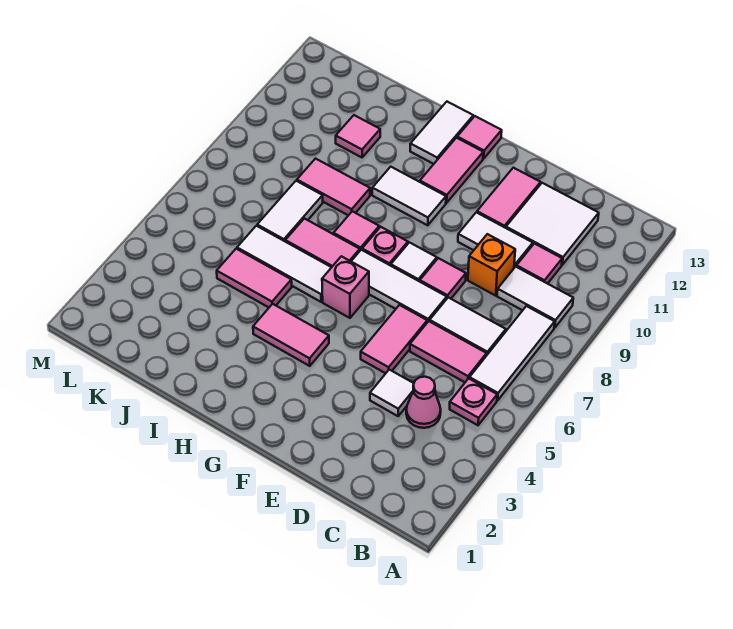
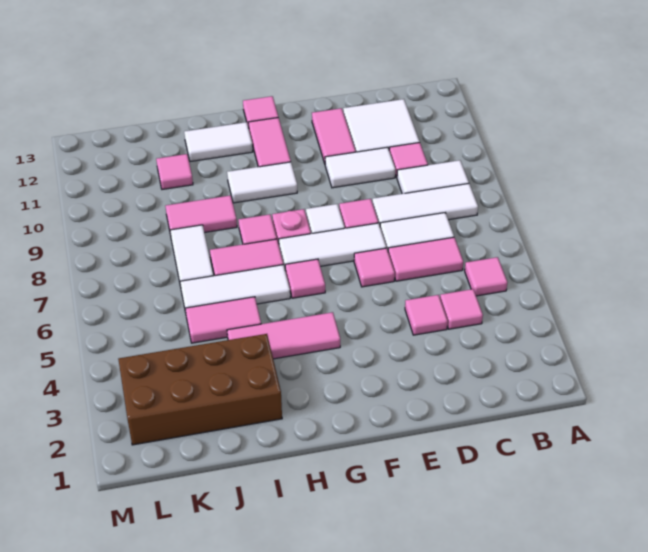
pink 1x1 plate [450,378,497,425] -> pink 1x1 tile [465,257,507,296]
white 1x3 tile [469,306,555,401] -> white 1x3 tile turned to [372,184,478,225]
pink 1x1 cone [406,377,441,428] -> pink 1x1 tile [440,289,483,329]
white 1x1 tile [370,370,414,416] -> pink 1x1 tile [405,295,448,335]
orange 1x1 brick [468,234,515,296] -> none
pink 1x2 tile [361,305,427,373] -> pink 1x1 tile [354,248,395,287]
pink 1x2 tile [253,304,329,366] -> pink 1x3 tile [227,312,340,359]
pink 1x1 brick [322,256,369,318] -> pink 1x1 tile [285,259,325,298]
white 1x2 tile [410,102,473,164] -> white 1x2 tile turned to [184,122,253,162]
none -> brown 2x4 brick [118,334,282,445]

